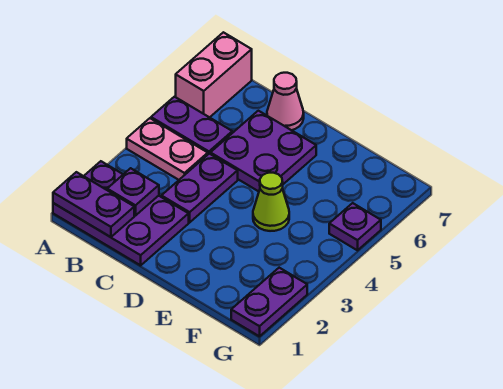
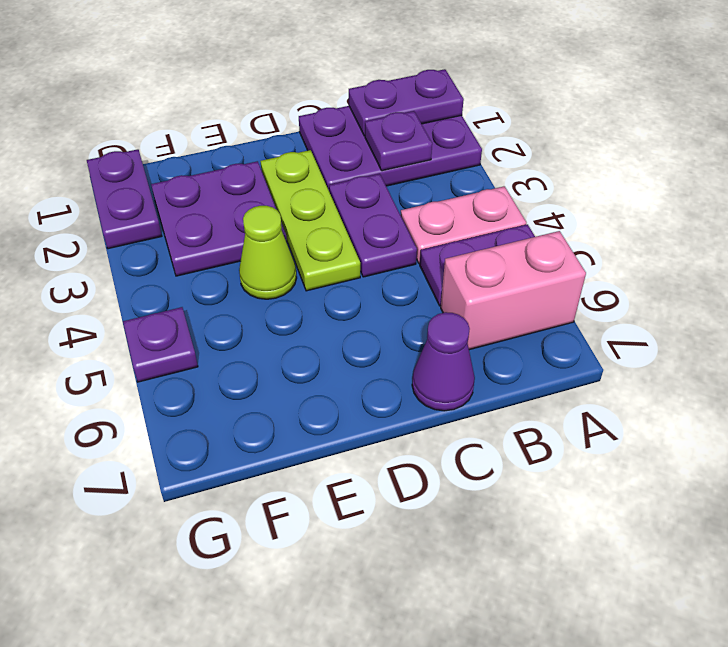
pink 1x2 brick [176,32,252,117] -> pink 1x2 brick turned to [441,231,586,350]
purple 2x2 plate [210,111,316,191] -> purple 2x2 plate moved to [151,161,287,276]
pink 1x1 cone [267,73,304,130] -> purple 1x1 cone [412,312,475,411]
none -> lime 1x3 plate [261,150,360,291]

